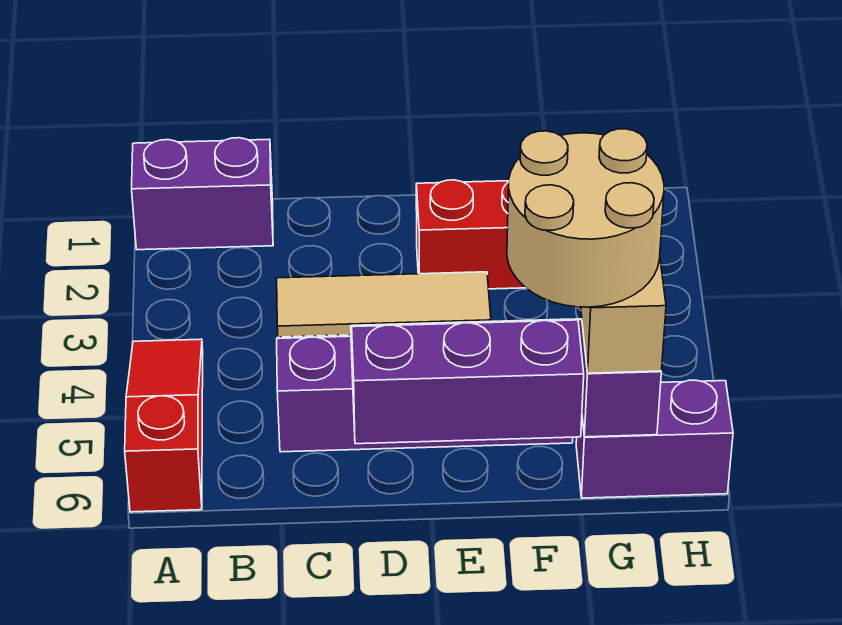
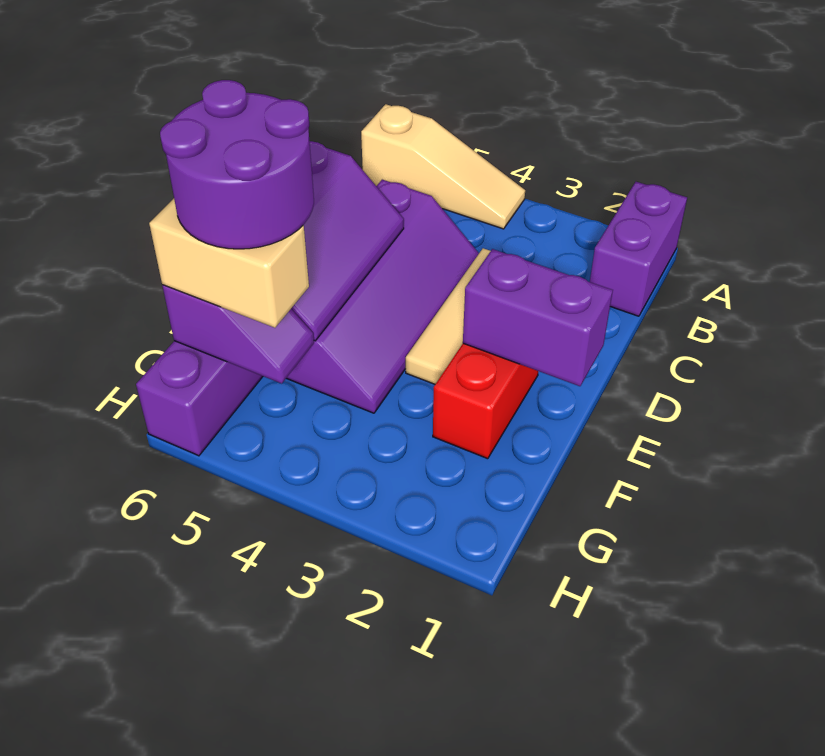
red 1x3 slope [125,339,203,512] -> tan 1x3 slope [361,104,525,229]
none -> purple 1x2 brick [463,249,613,386]
tan 2x2 round brick [507,129,664,307] -> purple 2x2 round brick [160,80,314,249]

